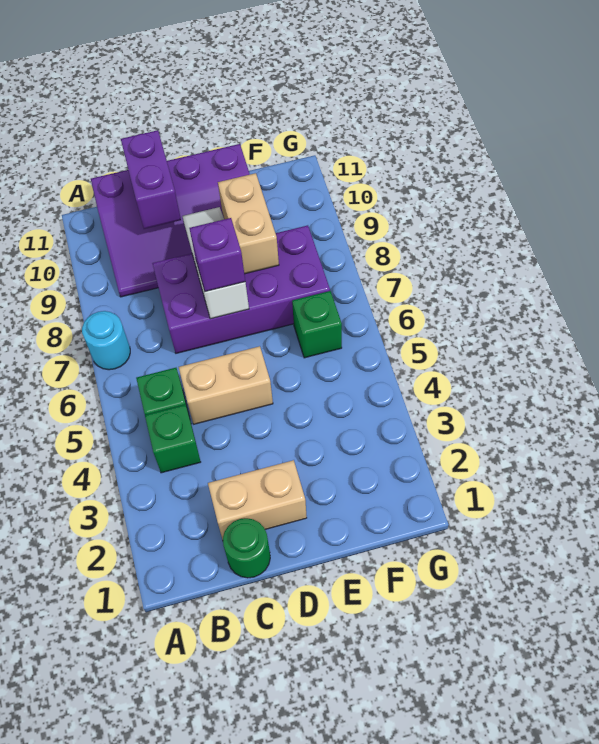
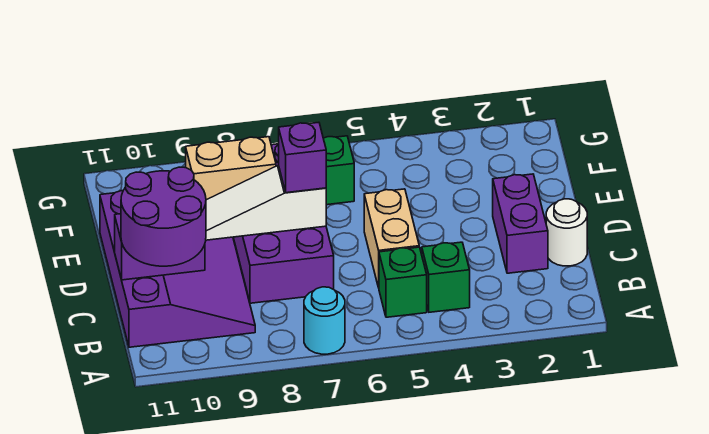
none -> purple 2x2 round brick [121,167,206,266]
green 1x1 round brick [223,518,270,578] -> white 1x1 round brick [546,199,587,266]
tan 1x2 brick [208,460,307,540] -> purple 1x2 brick [493,174,548,273]

